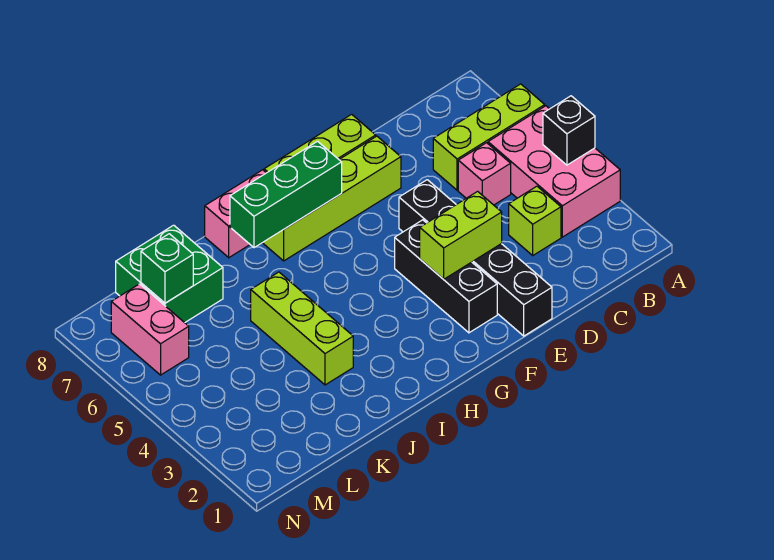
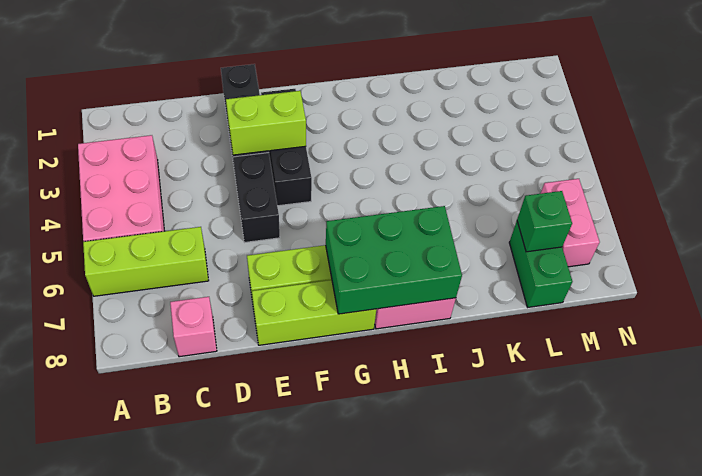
black 1x1 brick [543,96,595,165] -> none
lime 1x1 brick [509,186,561,255] -> none
pink 1x1 brick [458,143,511,205] -> pink 1x1 brick moved to [170,297,217,357]
green 1x3 brick [230,141,342,248] -> green 2x3 brick [326,206,462,314]
lime 1x3 brick [251,272,353,385] -> none
green 2x2 brick [116,225,223,323] -> green 1x2 brick [509,221,572,307]

